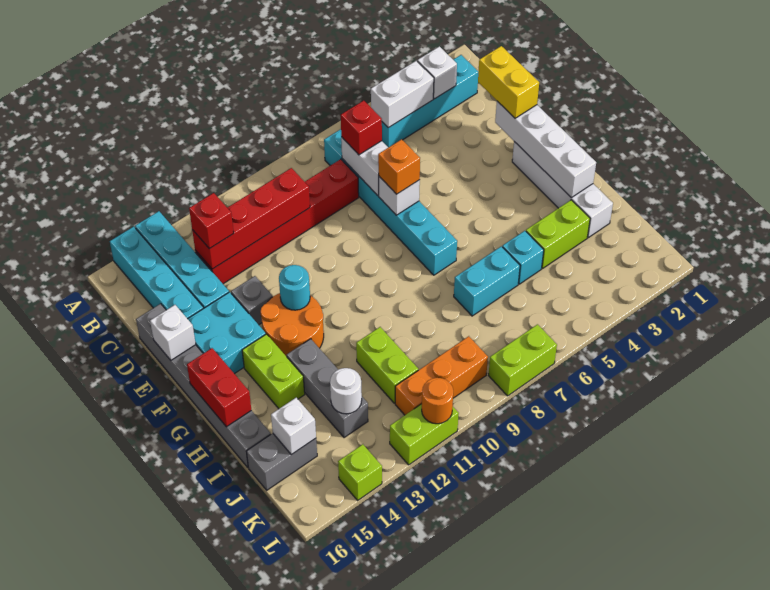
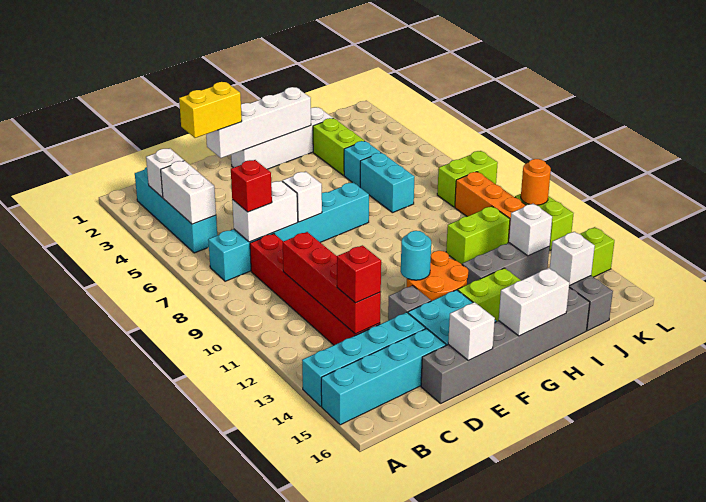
orange 1x1 brick [378,139,420,194] -> none
red 1x2 brick [187,348,251,427] -> white 1x2 brick [499,268,570,336]
white 1x1 round brick [330,368,362,414] -> white 1x1 brick [509,204,552,256]
lime 1x2 brick [489,324,557,396] -> lime 1x2 brick turned to [437,151,498,207]

